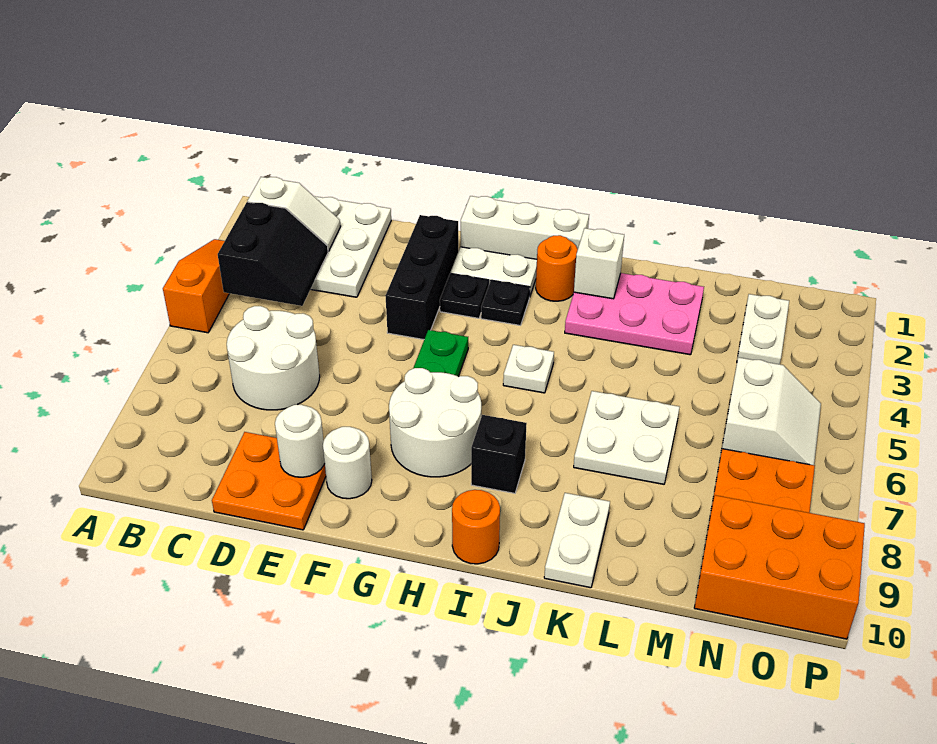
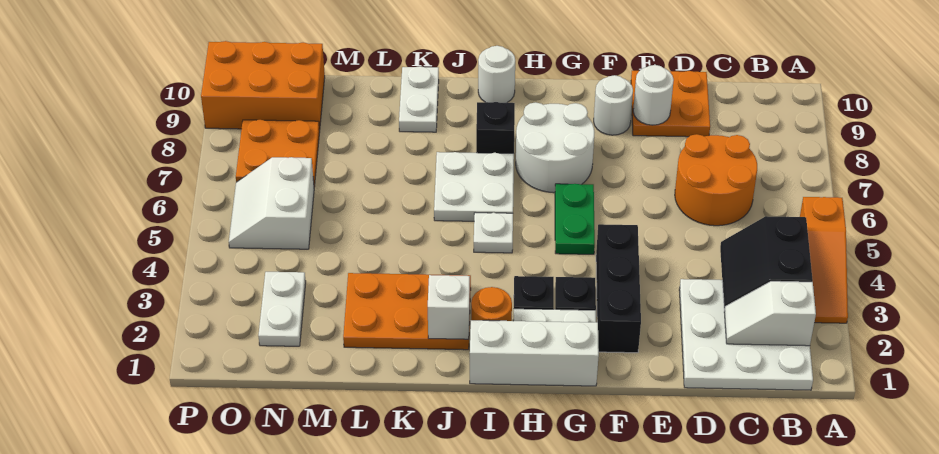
white 2x2 round brick [227,306,320,410] -> orange 2x2 round brick [675,134,757,226]
orange 1x1 round brick [452,490,500,564] -> white 1x1 round brick [478,46,515,103]
pink 2x3 plate [565,273,704,355] -> orange 2x3 plate [343,273,471,350]
white 2x2 plate [574,391,679,484] -> white 2x2 plate moved to [434,152,514,221]

